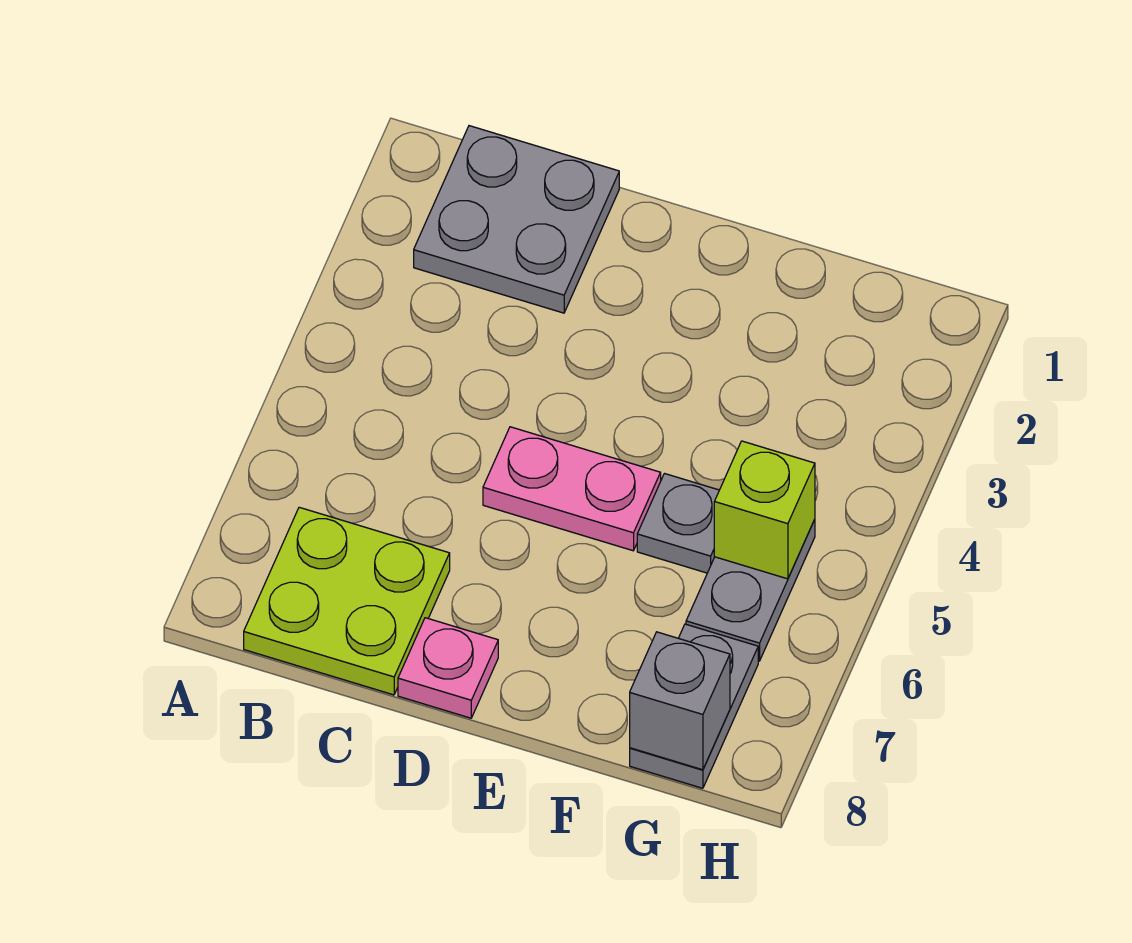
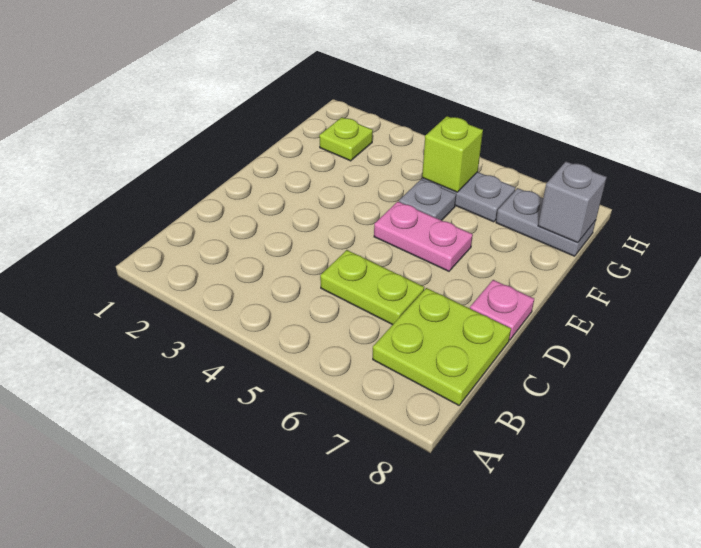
grey 2x2 plate [414,126,619,313] -> none
none -> lime 1x2 plate [320,250,424,325]
pink 1x2 plate [483,427,661,551] -> pink 1x2 plate turned to [374,202,473,271]
none -> lime 1x1 plate [319,117,373,161]

